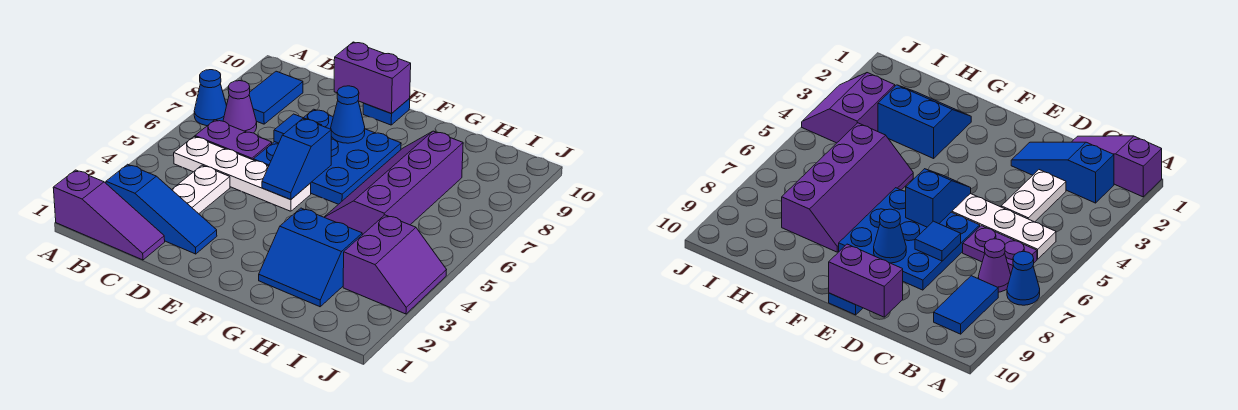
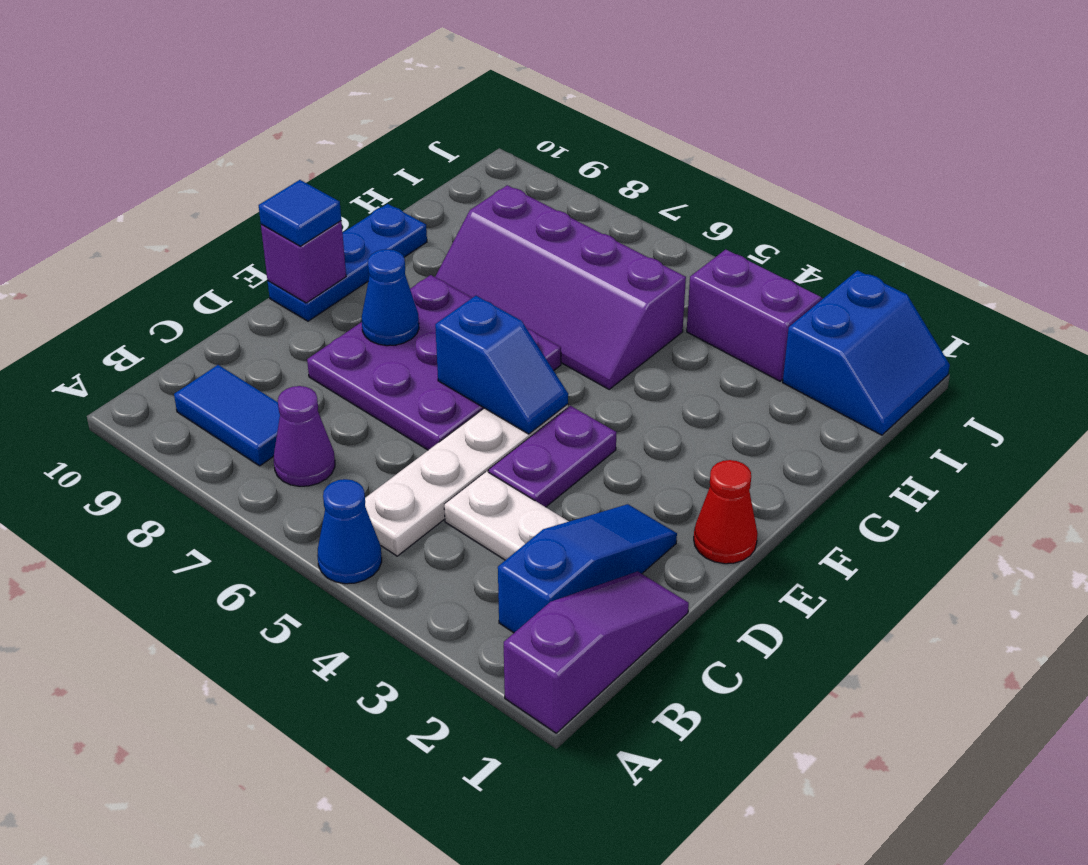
blue 1x1 cone [194,70,227,126] -> blue 1x1 cone moved to [317,479,382,584]
purple 1x2 plate [195,120,272,160] -> purple 1x2 plate moved to [488,406,616,507]
blue 3x3 plate [253,109,401,204] -> purple 3x3 plate [307,275,561,450]
blue 1x1 tile [274,114,322,143] -> blue 1x1 tile moved to [259,180,341,246]
purple 1x2 brick [334,42,411,114] -> purple 1x1 brick [261,221,346,303]
none -> red 1x1 cone [694,460,758,564]
blue 1x1 plate [363,99,410,125] -> blue 1x3 plate [268,204,427,321]
blue 2x2 slope [259,208,362,307] -> blue 2x2 slope moved to [783,270,950,435]

